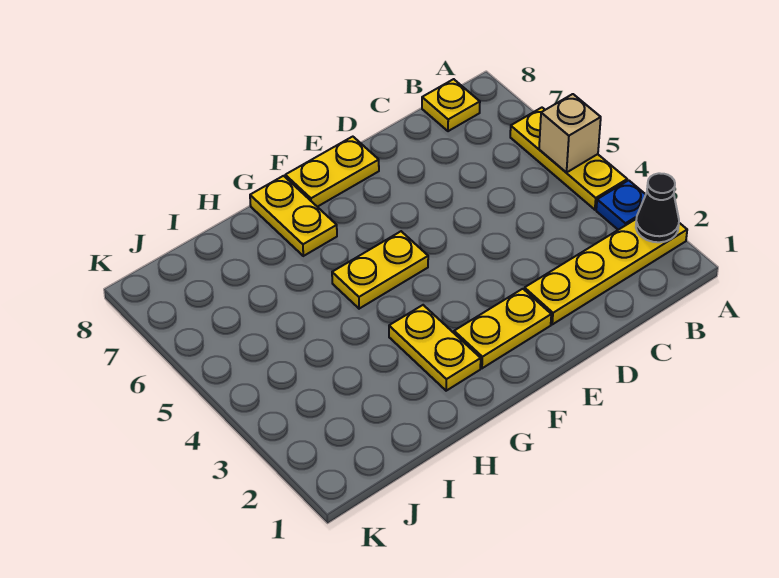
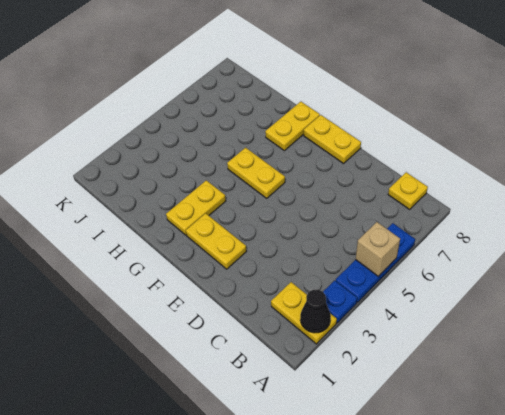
yellow 1x4 plate [524,219,687,324] -> yellow 1x2 plate [271,282,337,344]
yellow 1x3 plate [510,108,627,210] -> blue 1x3 plate [336,223,415,302]

